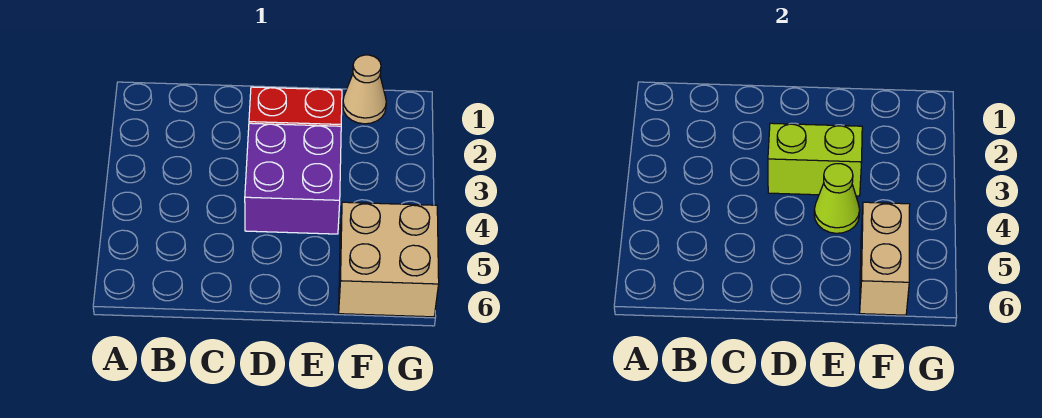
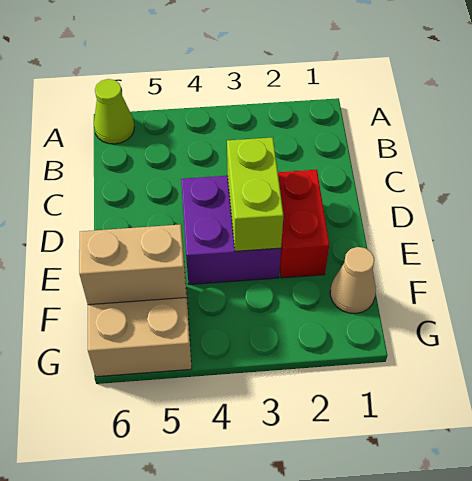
lime 1x1 cone [814,164,860,233] -> lime 1x1 cone moved to [94,79,134,144]

